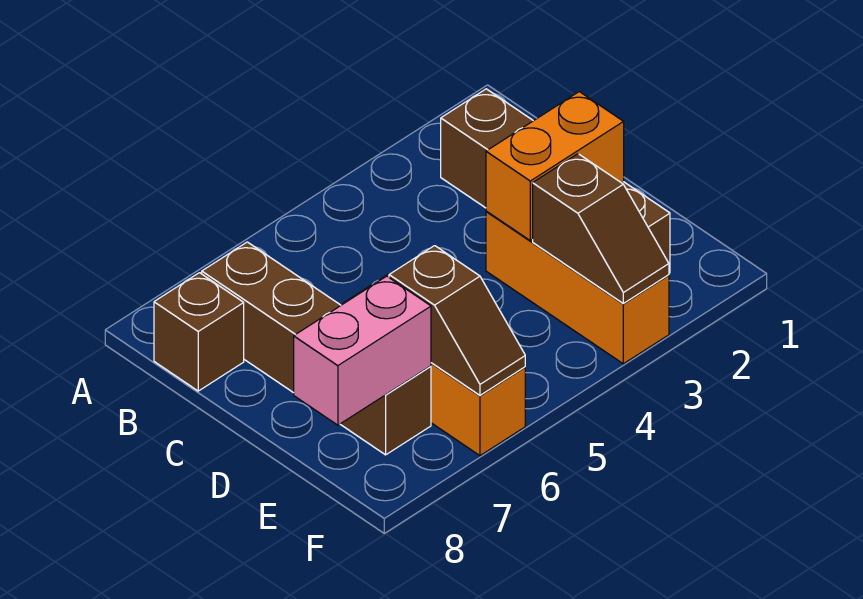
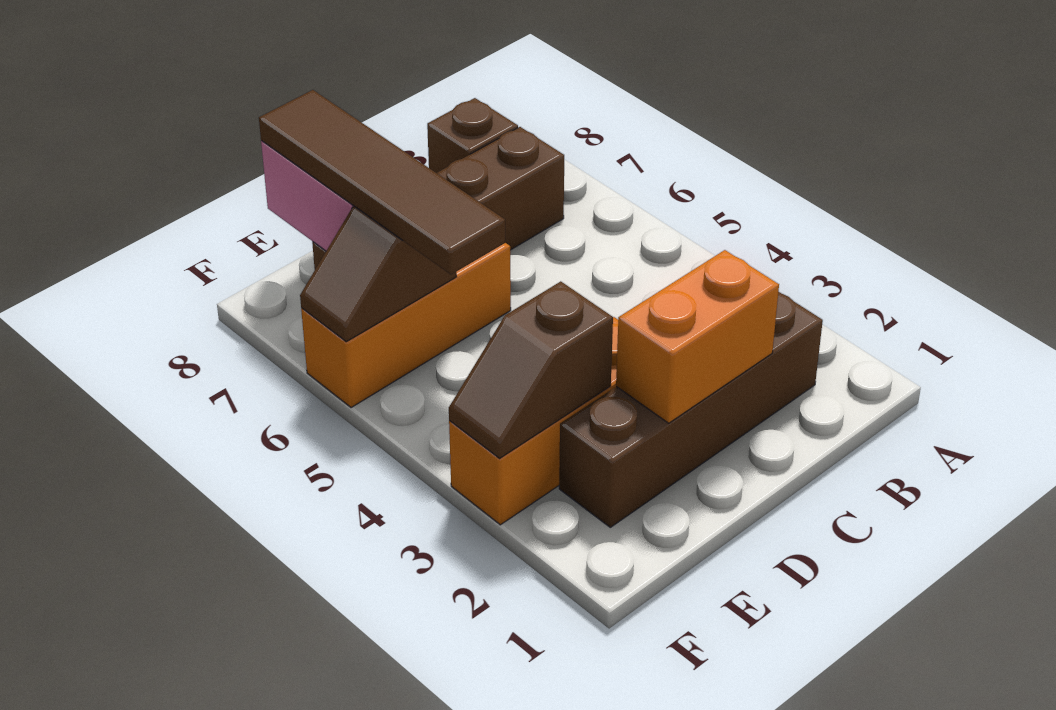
orange 1x2 brick [486,92,624,240] -> orange 1x2 brick turned to [616,250,779,423]
none -> brown 1x4 tile [259,90,505,274]

